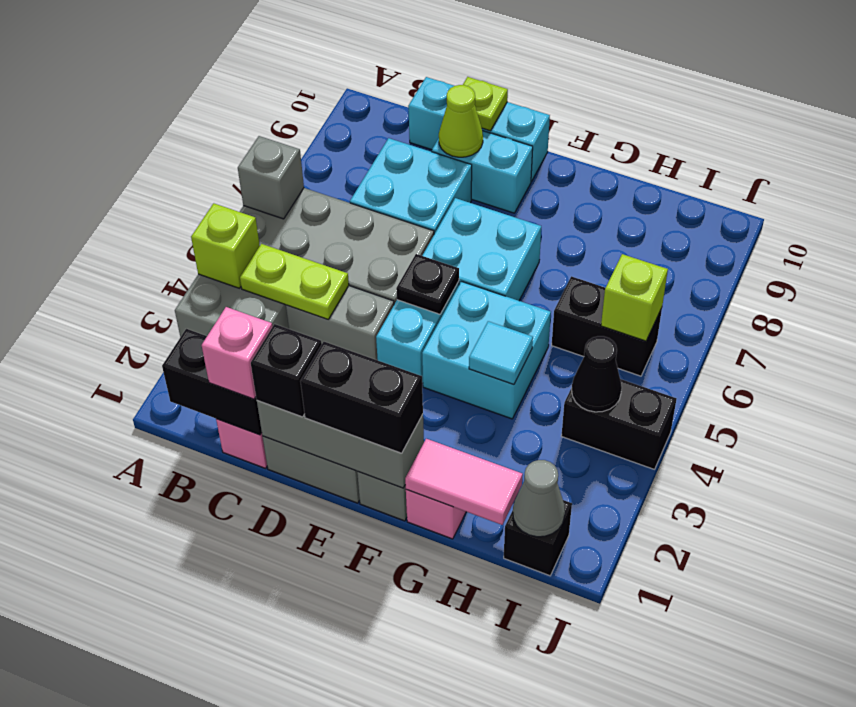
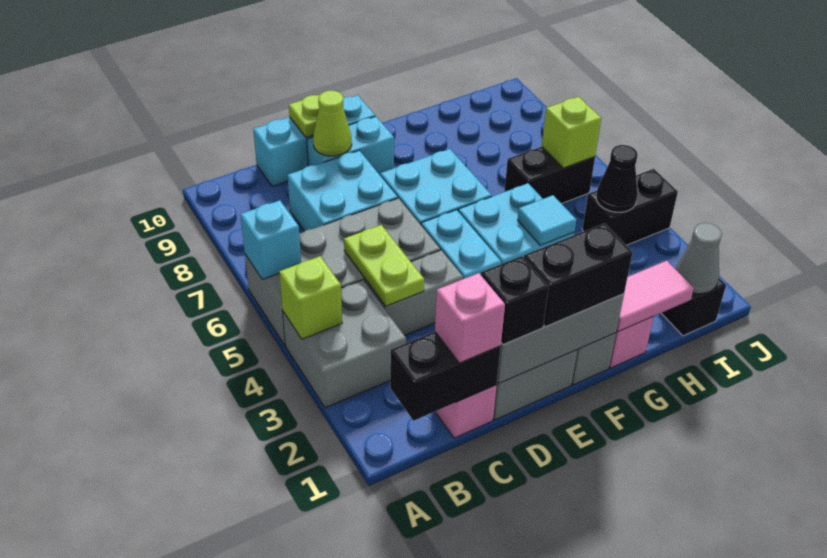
grey 1x1 brick [238,136,304,219] -> cyan 1x1 brick [240,200,301,279]
lime 1x2 plate [240,244,349,319] -> lime 1x2 plate turned to [344,225,424,306]
black 1x1 plate [396,254,459,314] -> none

